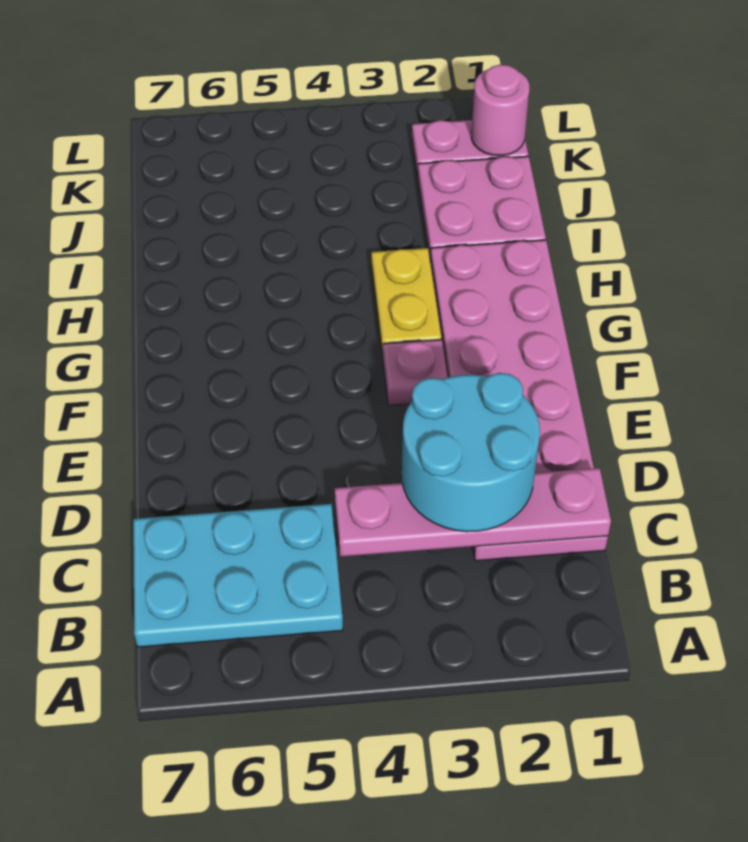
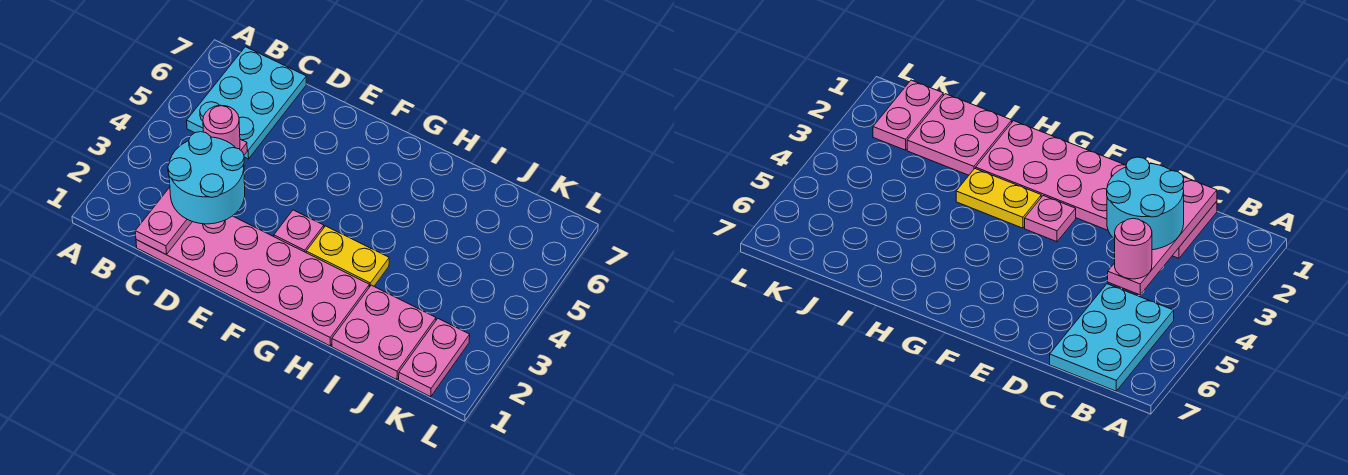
pink 1x1 round brick [471,65,529,156] -> pink 1x1 round brick moved to [203,105,240,149]

